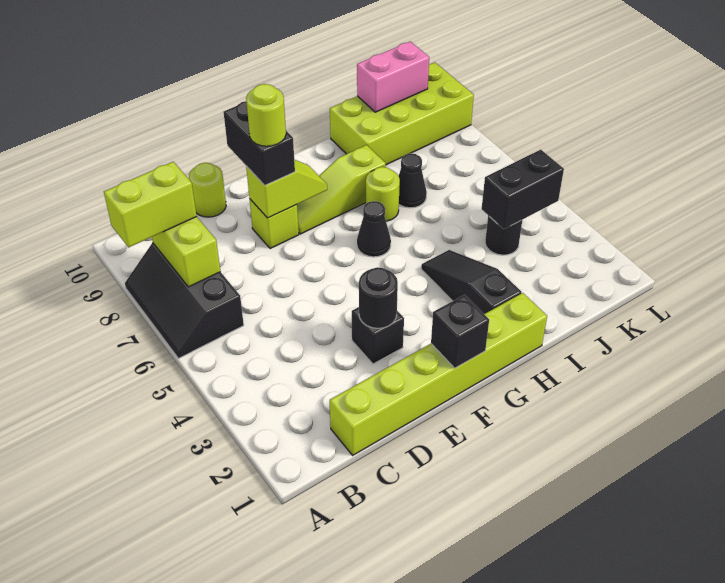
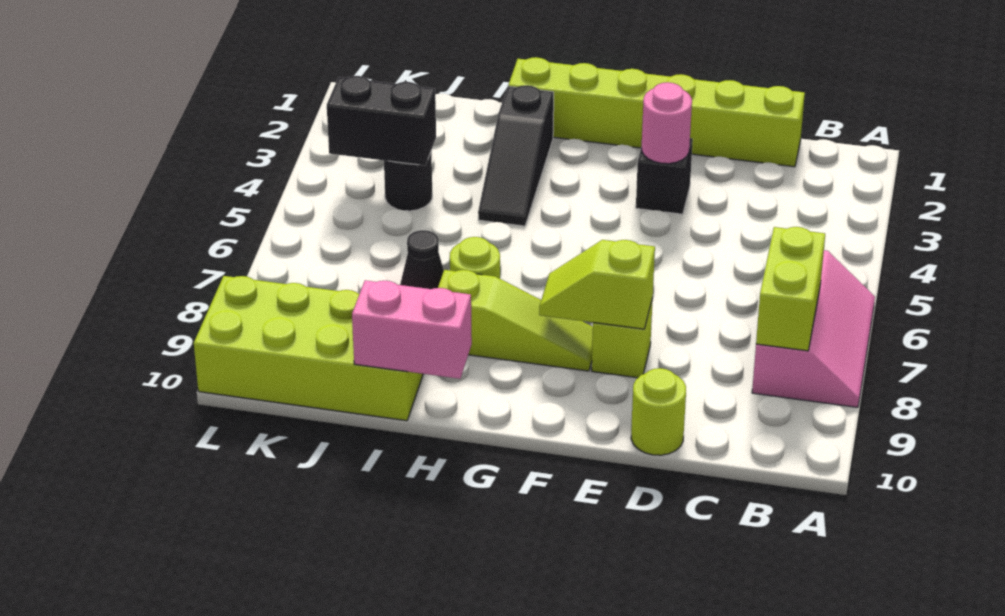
black 2x3 slope [125,243,244,358] -> pink 2x3 slope [752,250,875,407]
lime 1x2 brick [104,162,197,248] -> none
black 1x1 round brick [359,267,398,328] -> pink 1x1 round brick [642,82,692,164]
black 1x2 brick [224,101,295,185] -> none
lime 1x1 round brick [246,84,286,146] -> none
black 1x1 brick [431,295,489,368] -> none
black 1x1 cone [357,201,391,257] -> none
pink 1x2 brick [357,41,429,112] -> pink 1x2 brick moved to [352,280,472,379]

